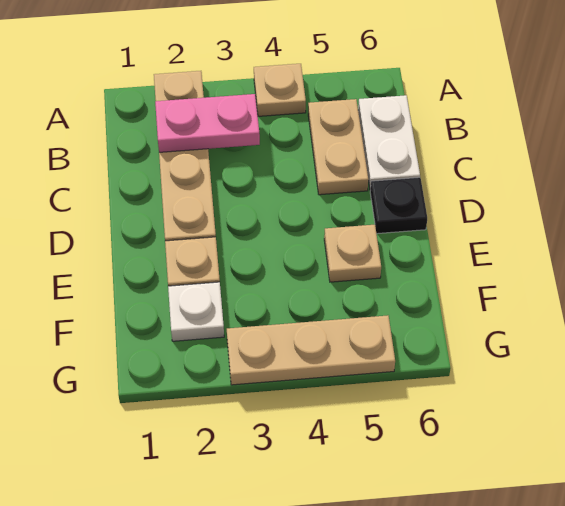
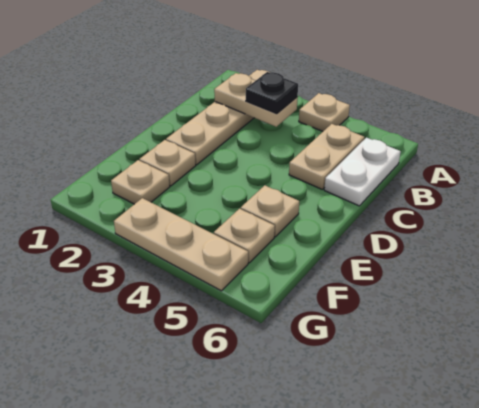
pink 1x2 plate [155,94,260,152] -> tan 1x2 plate [214,73,298,127]
black 1x1 plate [370,177,427,234] -> black 1x1 plate moved to [246,72,298,114]
white 1x1 plate [168,282,224,341] -> tan 1x1 plate [111,160,170,204]
none -> tan 1x1 plate [214,209,275,263]

